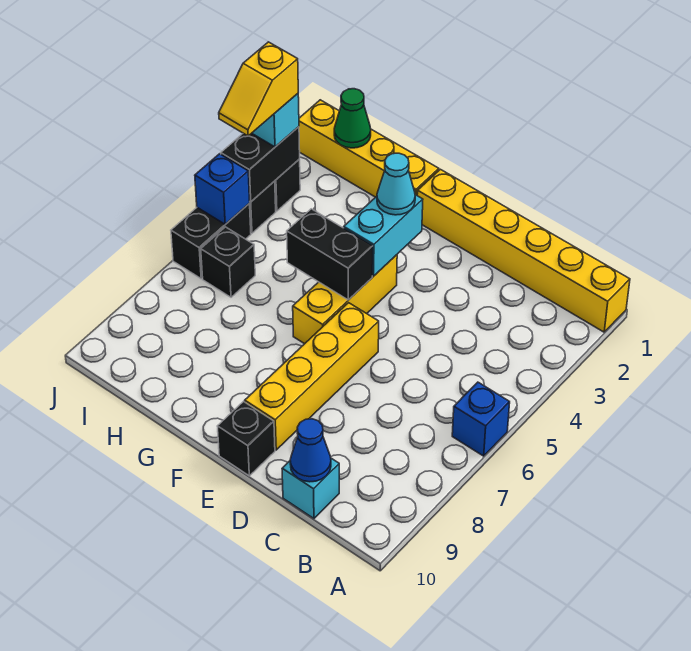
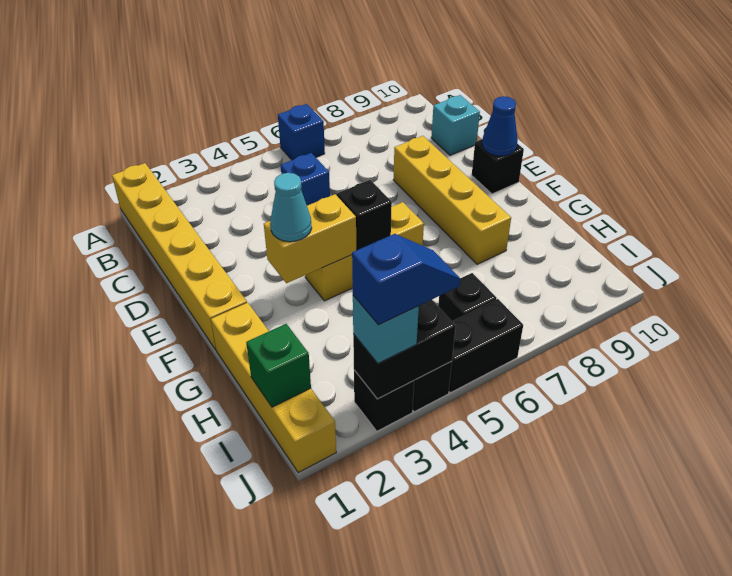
blue 1x1 cone [290,419,331,482] -> blue 1x1 cone moved to [482,96,518,156]
yellow 1x4 brick [245,303,379,450] -> yellow 1x4 brick turned to [393,136,511,264]
cyan 1x2 brick [344,195,423,276] -> yellow 1x2 brick [264,194,356,283]
black 1x2 brick [287,209,373,300] -> black 1x1 brick [337,180,392,250]
green 1x1 cone [334,89,371,148] -> green 1x1 brick [246,324,311,407]
yellow 1x2 slope [219,42,298,136] -> blue 1x2 slope [352,234,461,325]
blue 1x1 brick [195,154,250,224] -> blue 1x1 brick moved to [281,153,330,205]

